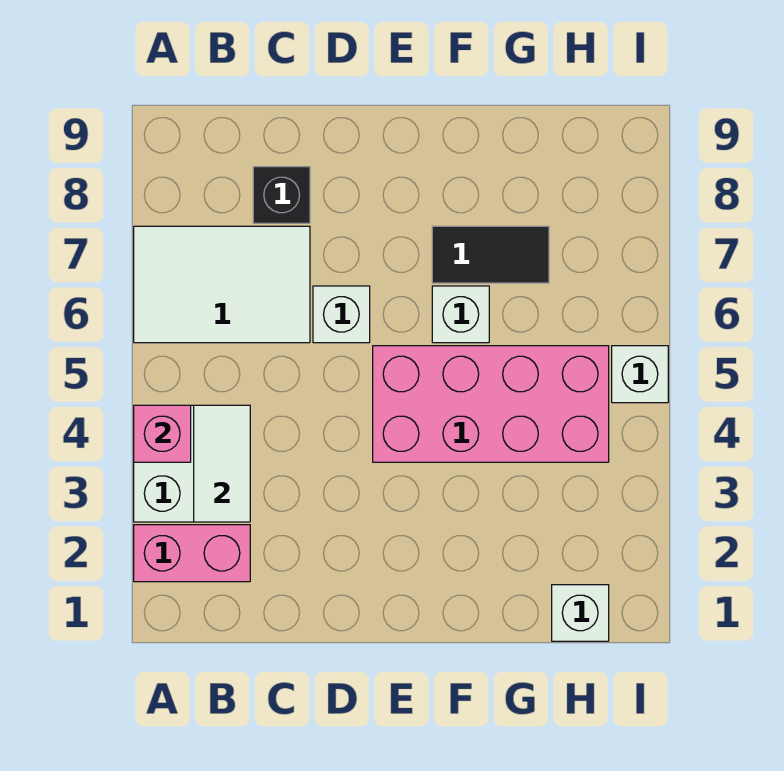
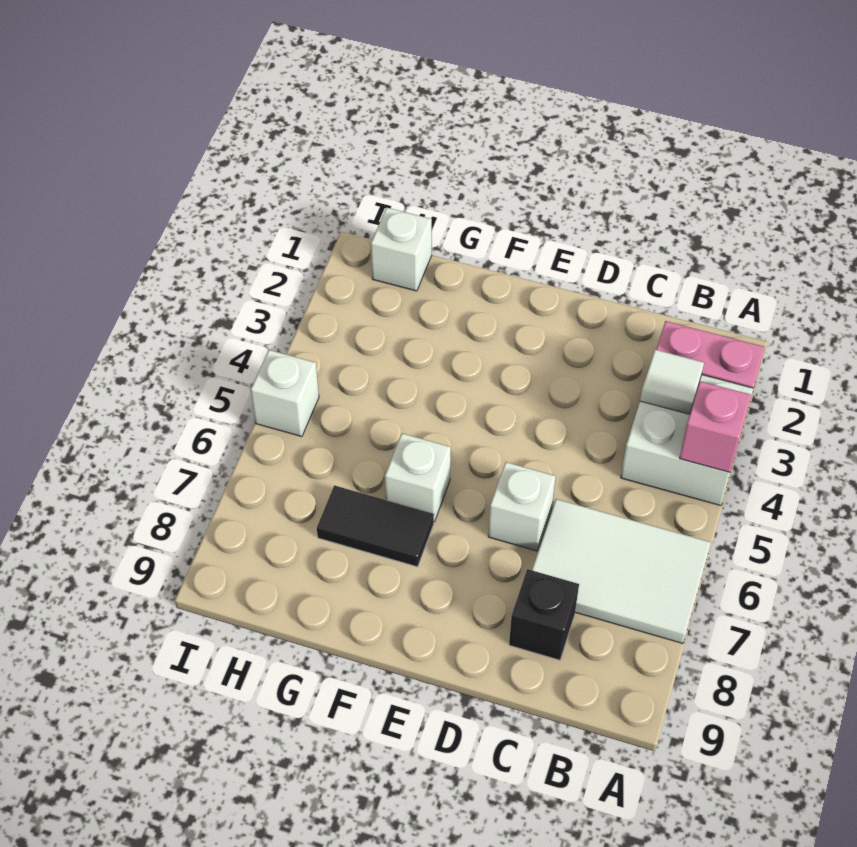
white 1x2 tile [194,405,250,522] -> white 1x1 tile [640,350,704,414]
pink 2x4 brick [373,346,609,462] -> none

